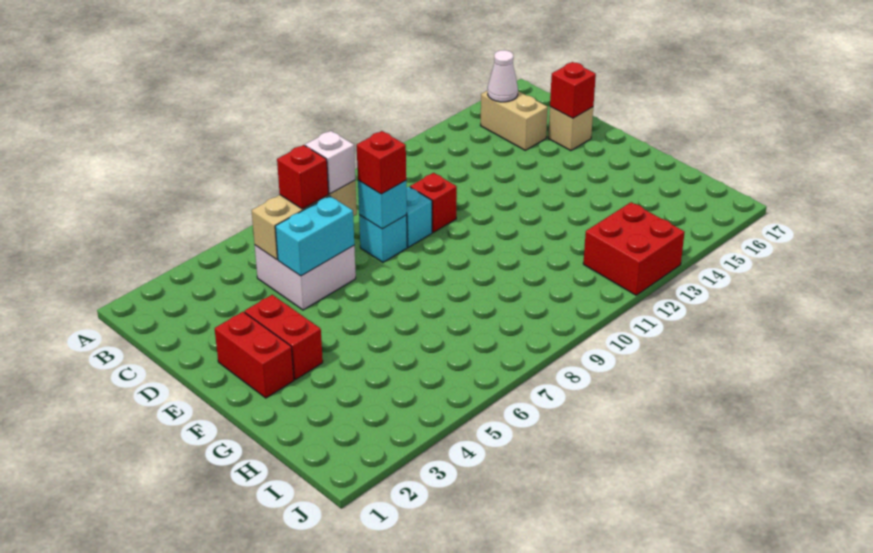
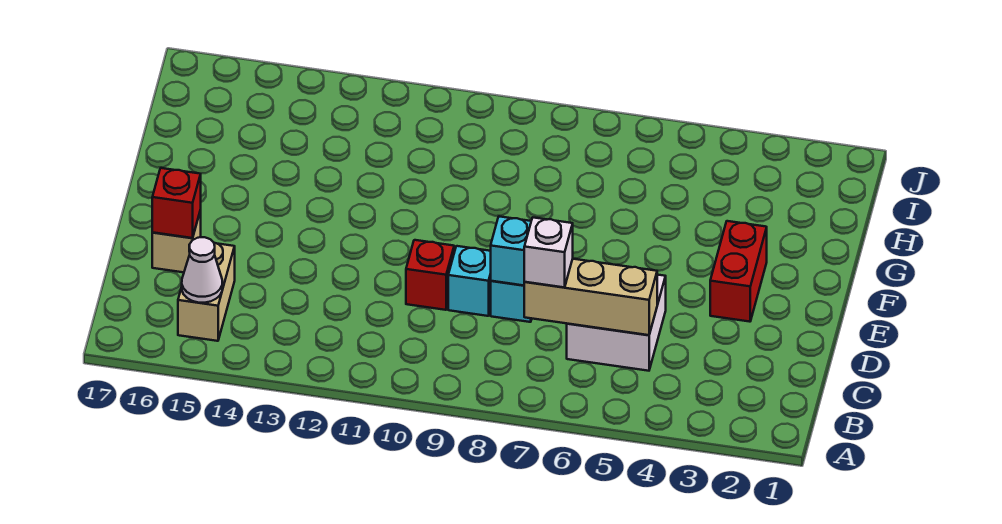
red 1x1 brick [277,145,329,209] -> none
cyan 1x2 brick [275,196,354,276] -> none
red 1x1 brick [357,131,406,194] -> none
red 1x2 brick [215,312,294,398] -> none
red 2x2 brick [583,202,685,295] -> none

